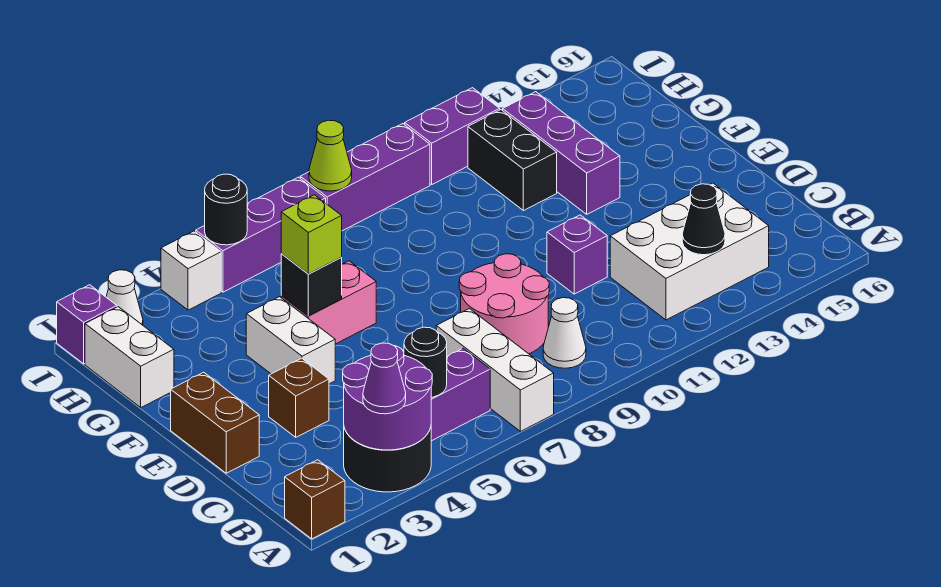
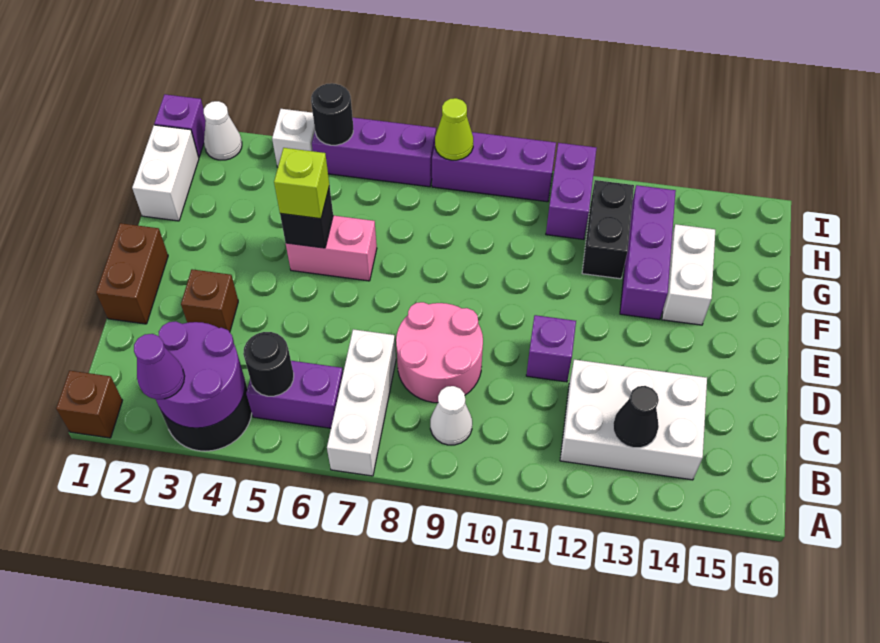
white 1x2 brick [246,297,335,384] -> white 1x2 brick moved to [662,224,715,325]
purple 1x2 brick [405,88,500,184] -> purple 1x2 brick turned to [546,143,597,240]

